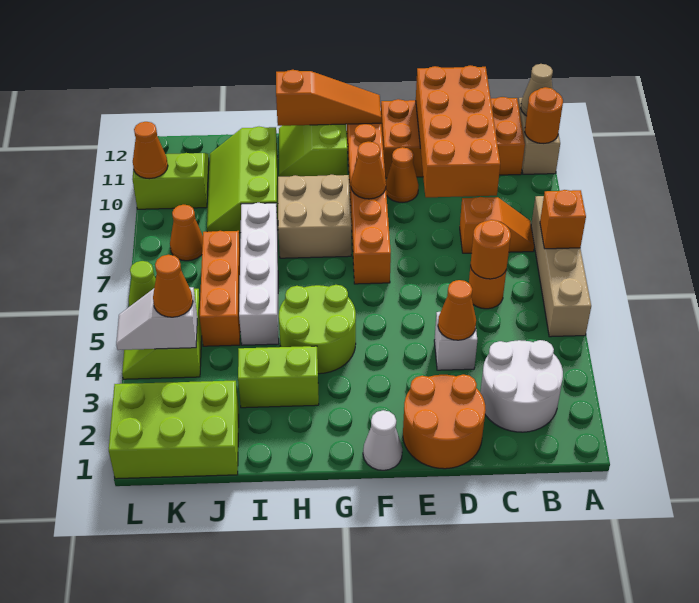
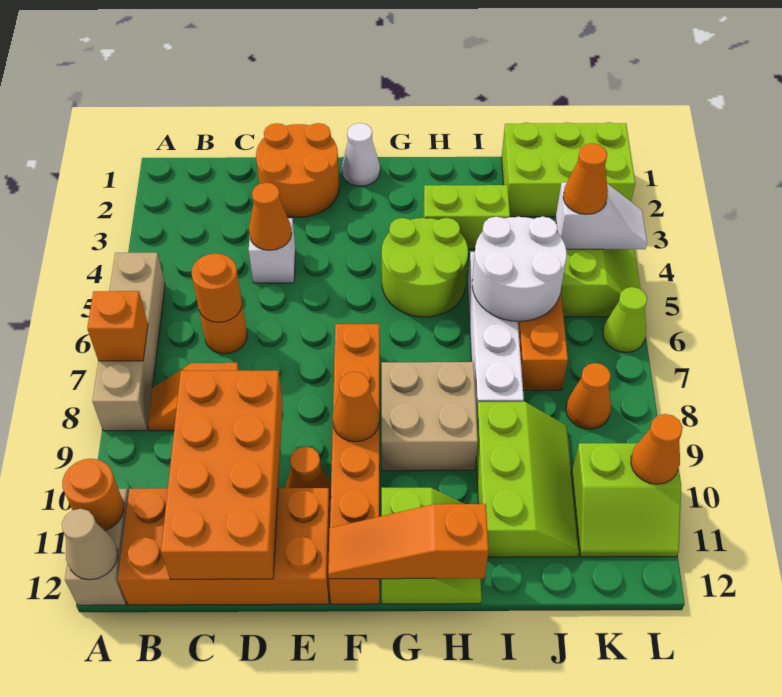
white 2x2 round brick [480,340,563,432] -> white 2x2 round brick moved to [472,216,567,321]

